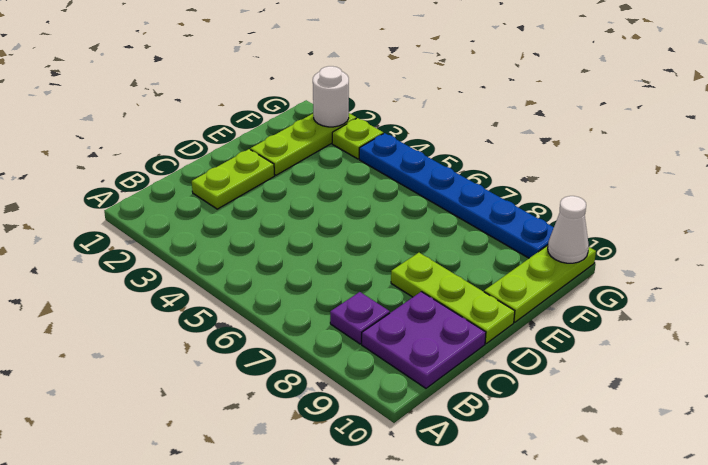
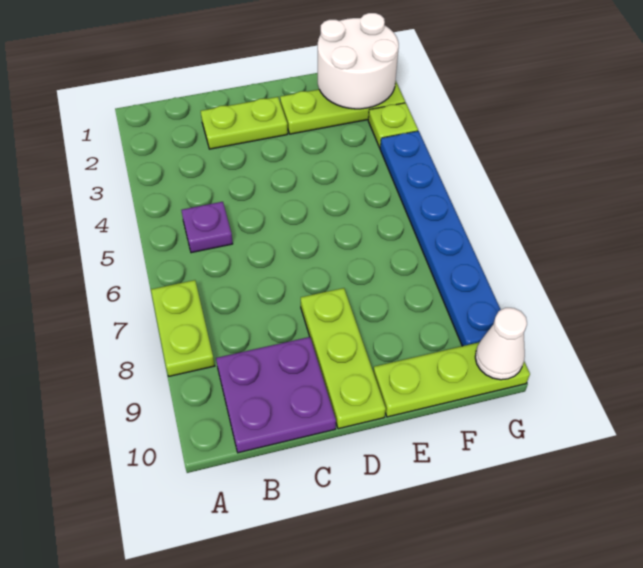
none -> lime 1x2 plate [151,280,215,376]
purple 1x1 plate [330,292,390,344] -> purple 1x1 plate moved to [181,202,233,253]
white 1x1 round brick [313,66,349,127] -> white 2x2 round brick [318,13,399,109]

